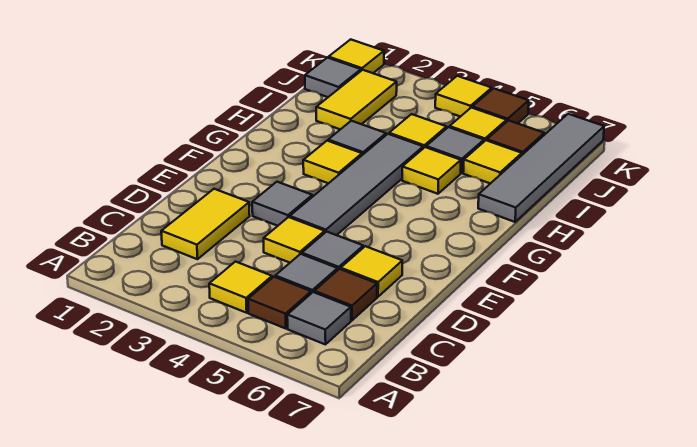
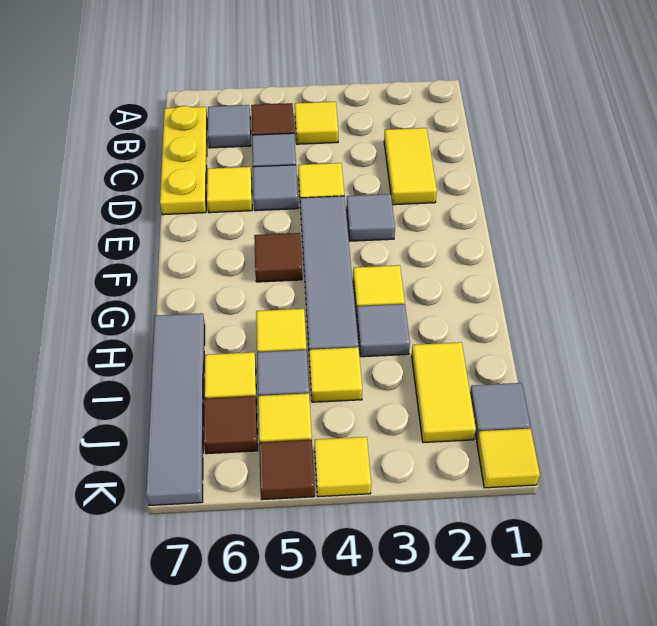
none -> yellow 1x3 plate [160,106,207,215]
brown 1x1 tile [314,269,377,320] -> brown 1x1 tile moved to [254,233,302,282]

